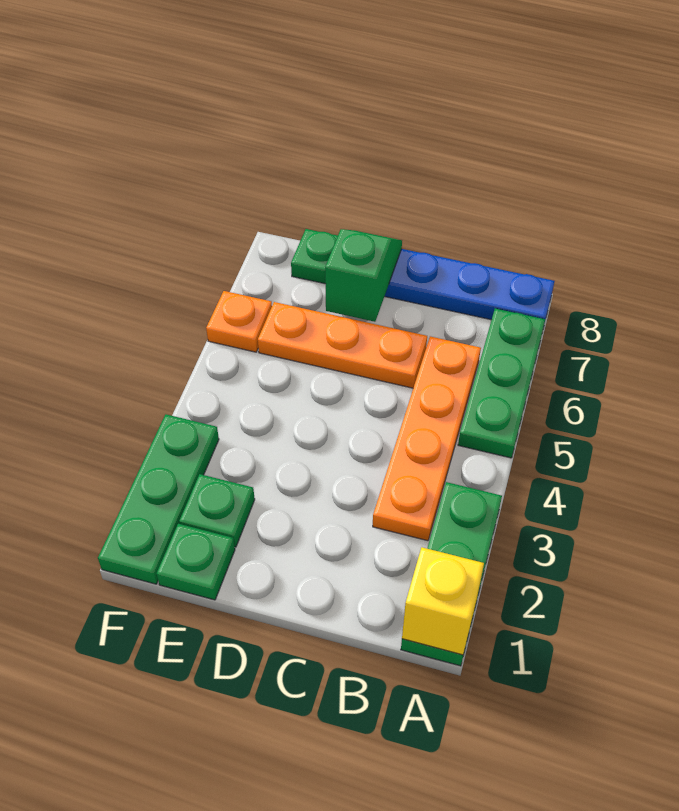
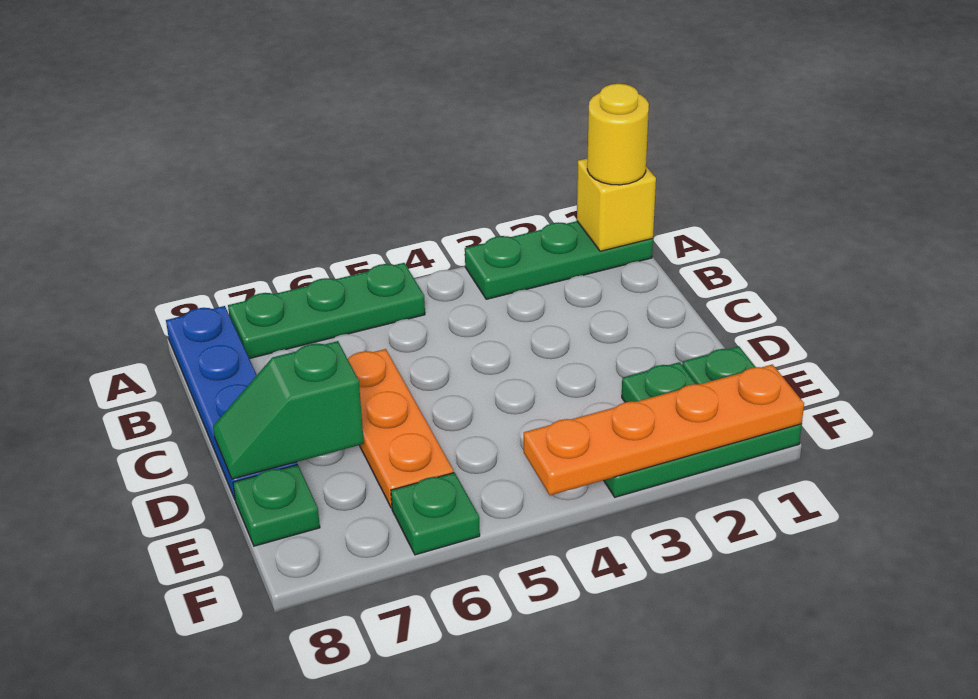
none -> yellow 1x1 round brick [587,84,649,185]
orange 1x4 plate [373,336,481,541] -> orange 1x4 plate moved to [524,365,804,495]
orange 1x1 plate [206,291,272,352] -> green 1x1 plate [391,473,480,555]

